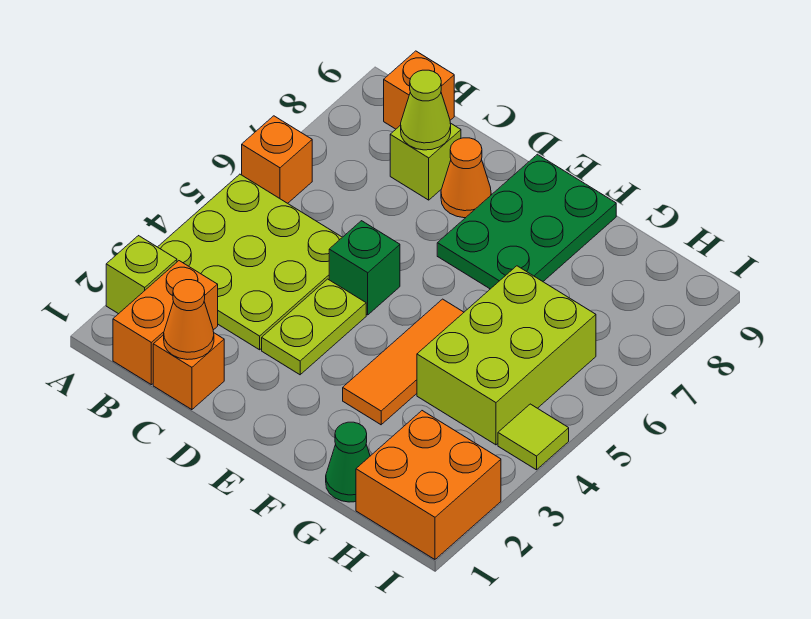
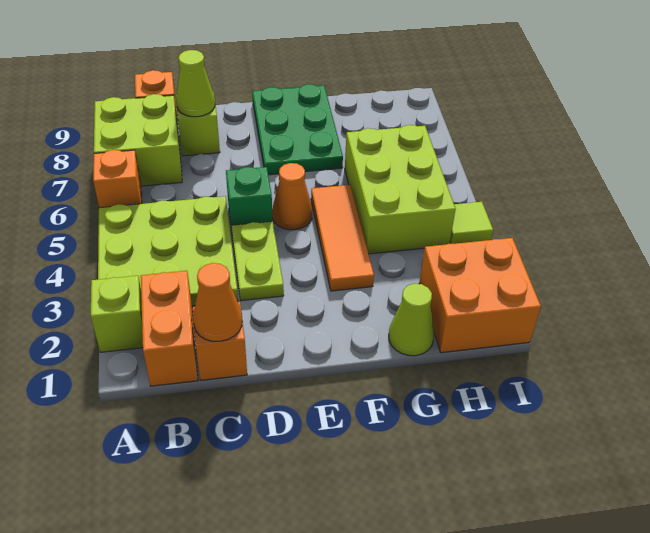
none -> lime 2x2 brick [94,94,182,186]
orange 1x1 cone [441,138,491,218] -> orange 1x1 cone moved to [272,163,312,230]
green 1x1 cone [326,422,370,502] -> lime 1x1 cone [389,283,434,356]

